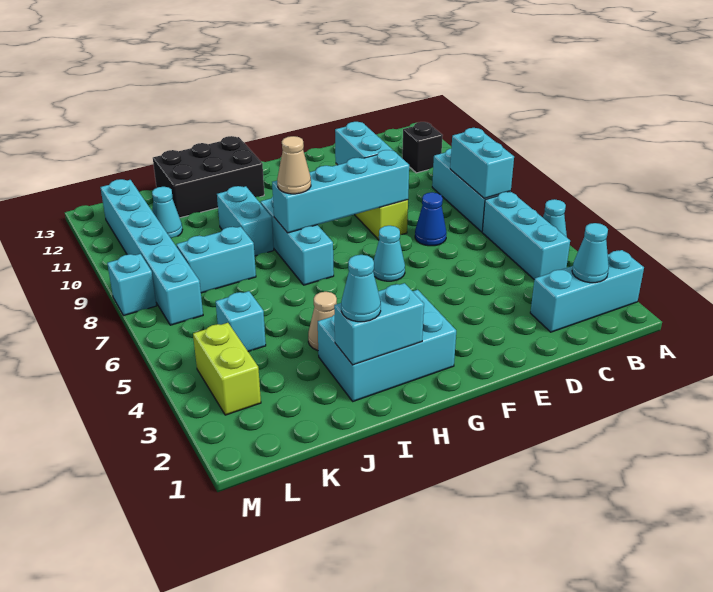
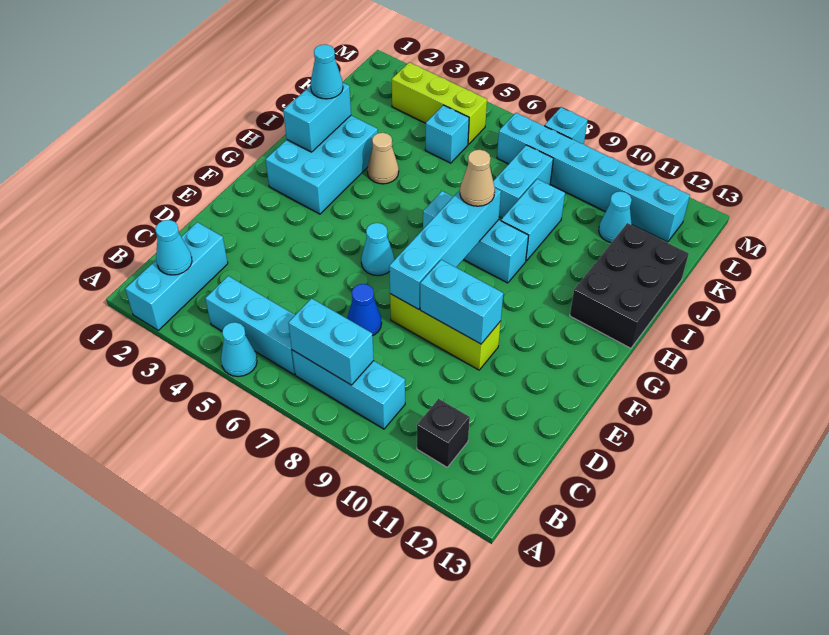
cyan 1x2 brick [217,186,274,256] -> cyan 1x2 brick turned to [501,179,565,261]
lime 1x2 brick [193,323,261,415] -> lime 1x3 brick [392,62,487,144]

